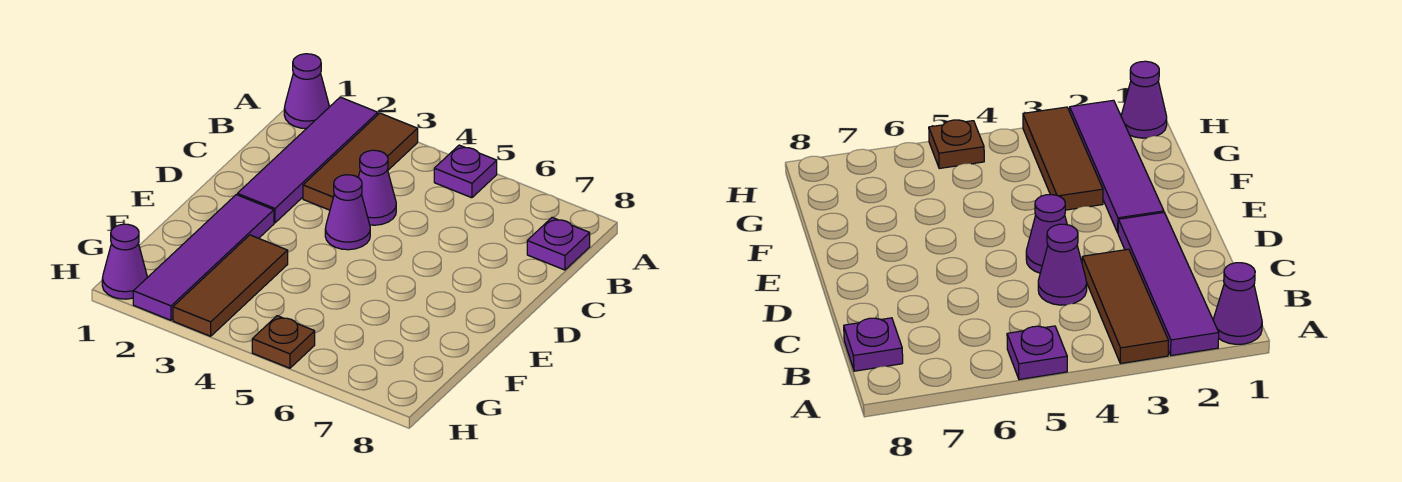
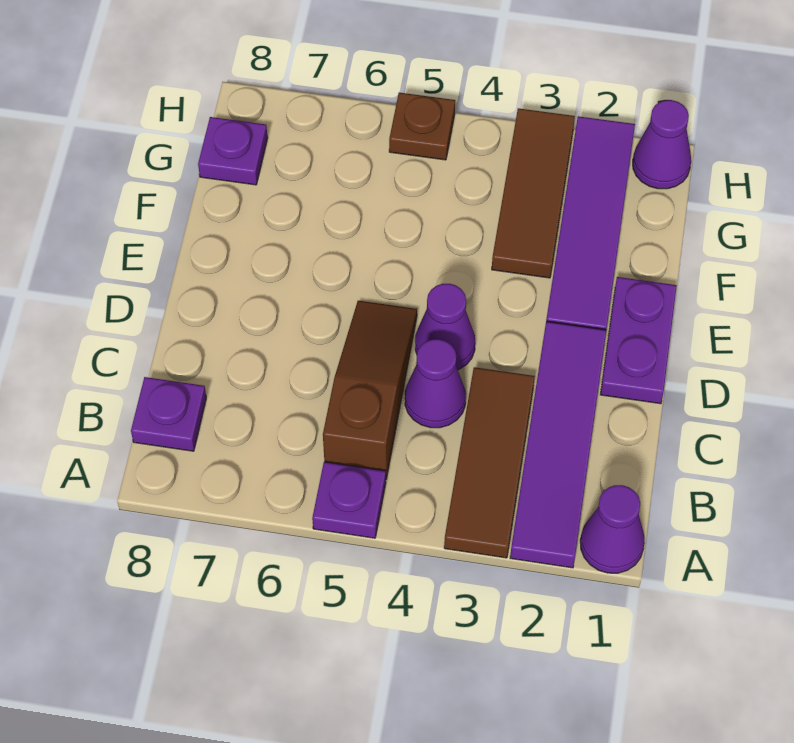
none -> brown 1x3 slope [323,301,417,479]
none -> purple 1x2 plate [600,277,677,404]
none -> purple 1x1 plate [198,117,268,185]

